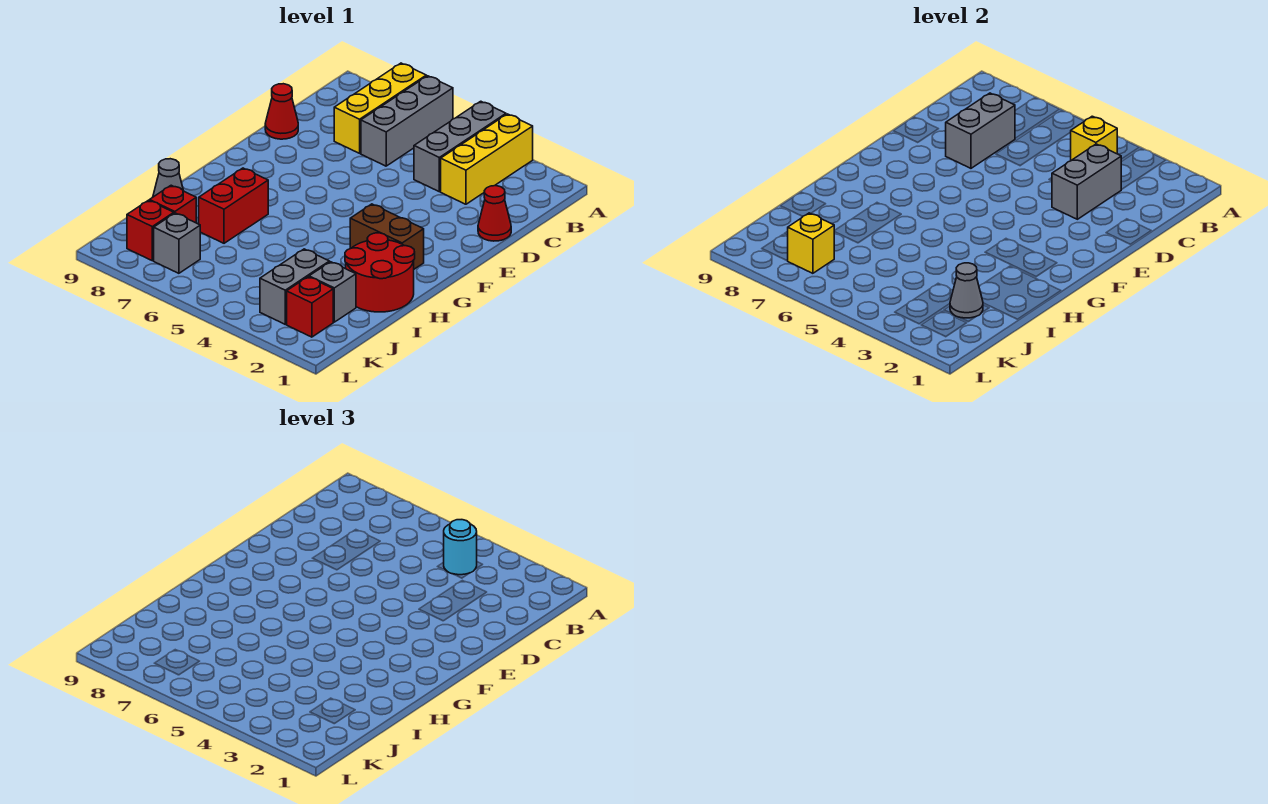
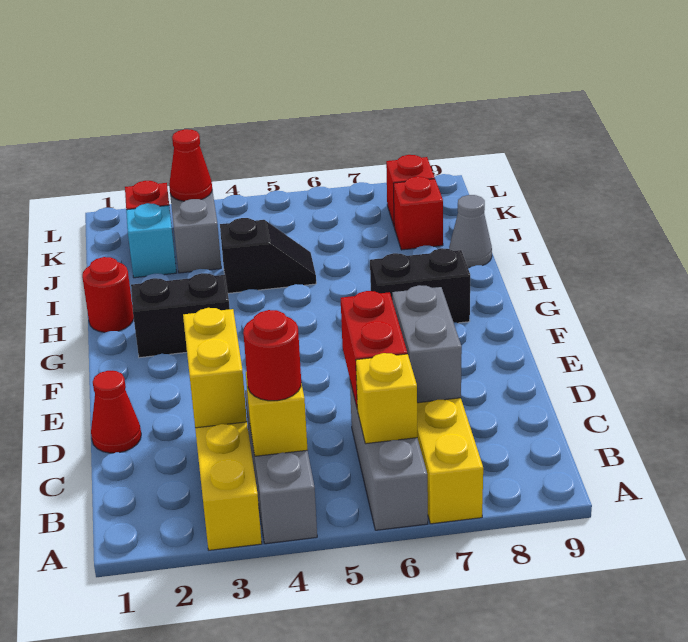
cyan 1x1 round brick [444,520,477,575] -> red 1x1 round brick [243,310,301,401]
grey 1x2 brick [1052,144,1121,219] -> yellow 1x2 brick [183,308,247,428]
red 1x1 cone [265,84,298,139] -> red 1x1 cone moved to [169,129,212,201]
brown 1x2 brick [350,204,424,269] -> black 1x2 brick [131,273,230,358]
none -> black 1x2 brick [370,248,470,323]
red 2x2 round brick [345,233,415,312] -> red 1x1 round brick [82,257,134,333]
red 1x2 brick [199,168,268,243] -> red 1x2 brick moved to [341,291,407,407]
none -> black 1x2 slope [220,218,316,293]
grey 1x1 brick [309,262,356,322] -> cyan 1x1 brick [126,203,176,278]
grey 1x1 cone [950,263,983,318] -> none
grey 1x1 brick [154,213,200,273] -> none
yellow 1x1 brick [787,213,834,273] -> yellow 1x1 brick moved to [356,353,417,444]

